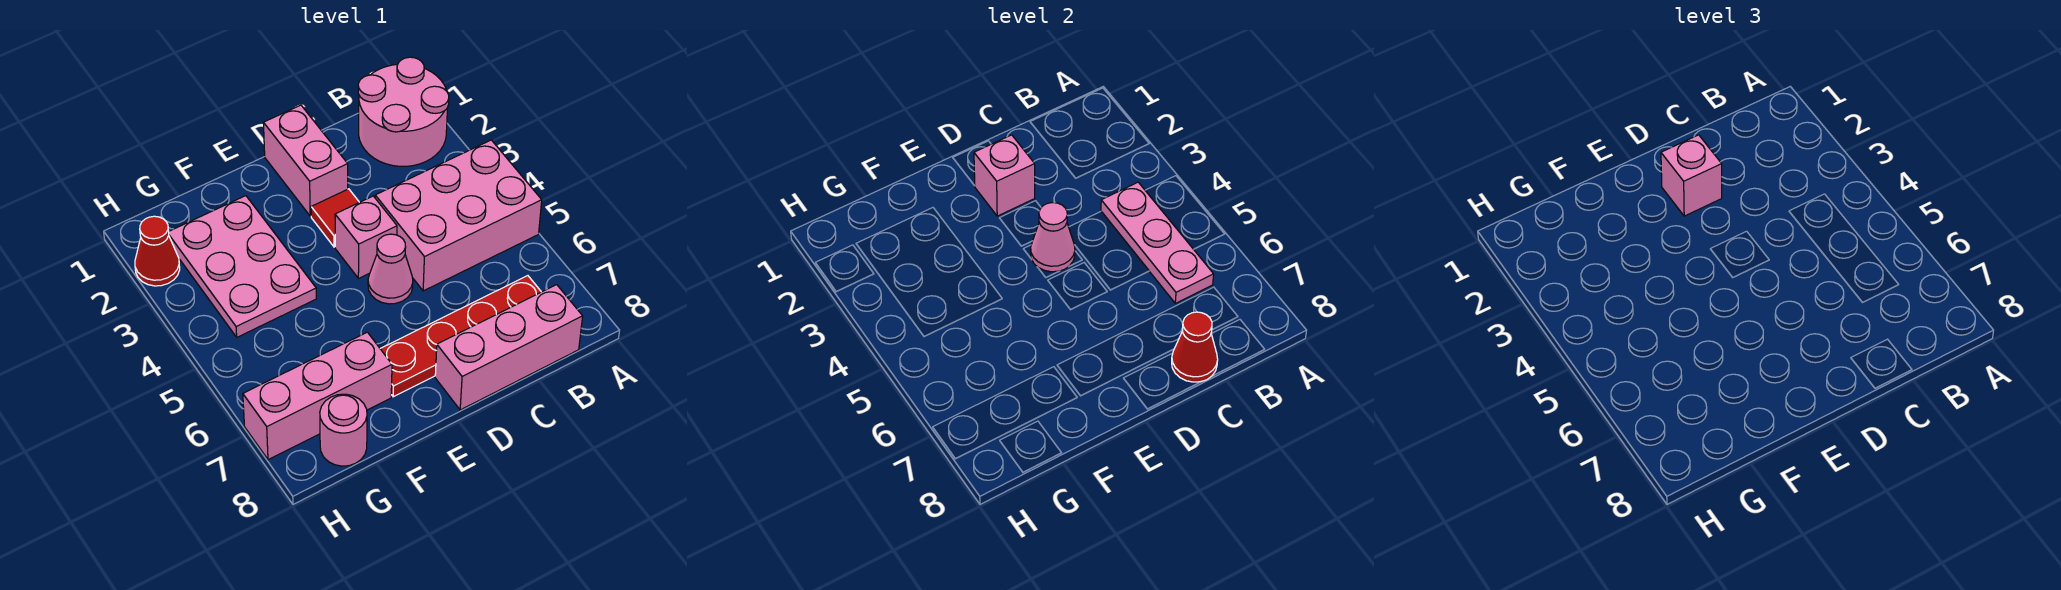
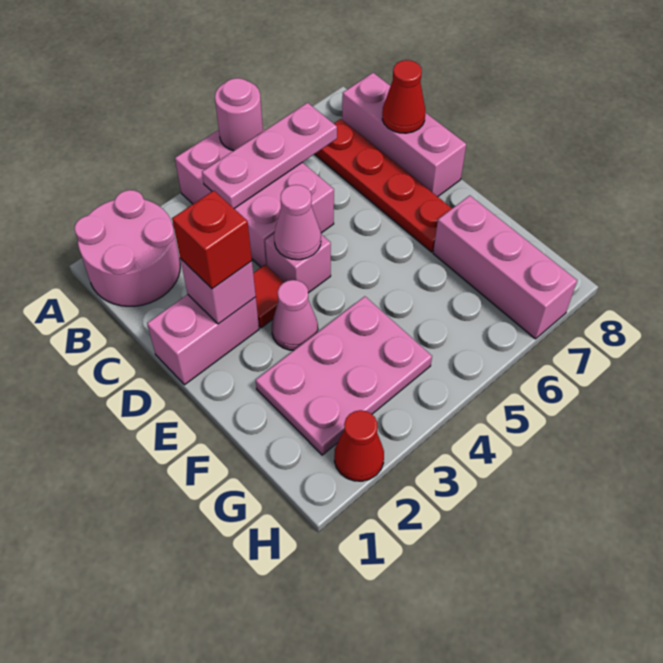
pink 1x1 brick [1661,135,1722,216] -> red 1x1 brick [172,191,252,289]
pink 1x1 cone [368,234,413,304] -> pink 1x1 cone moved to [272,280,318,350]
pink 1x1 round brick [320,394,367,466] -> pink 1x1 round brick moved to [215,78,263,151]

